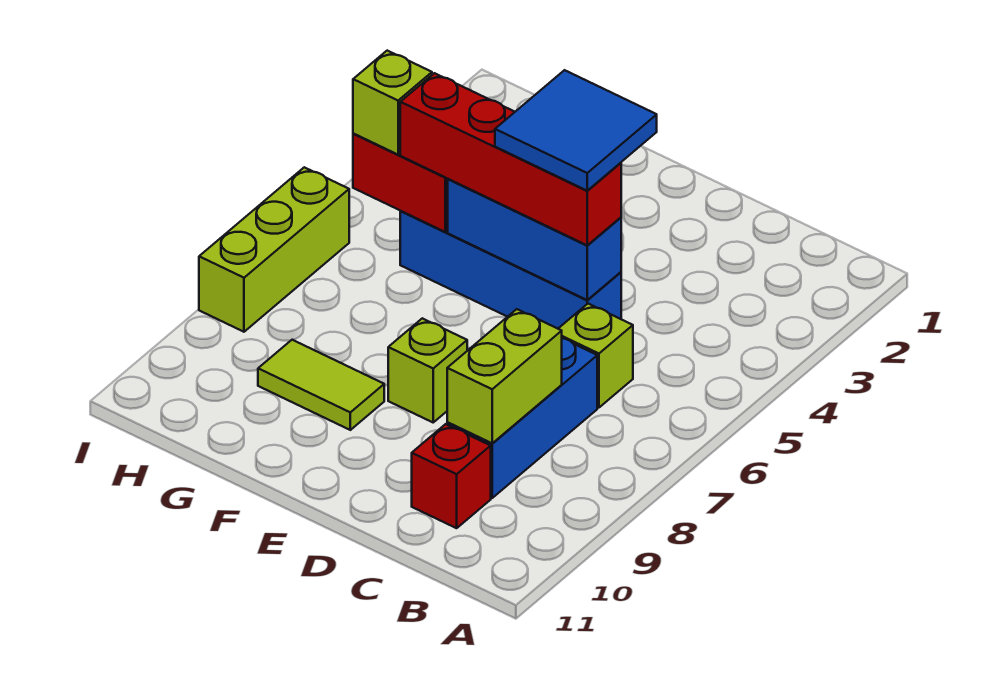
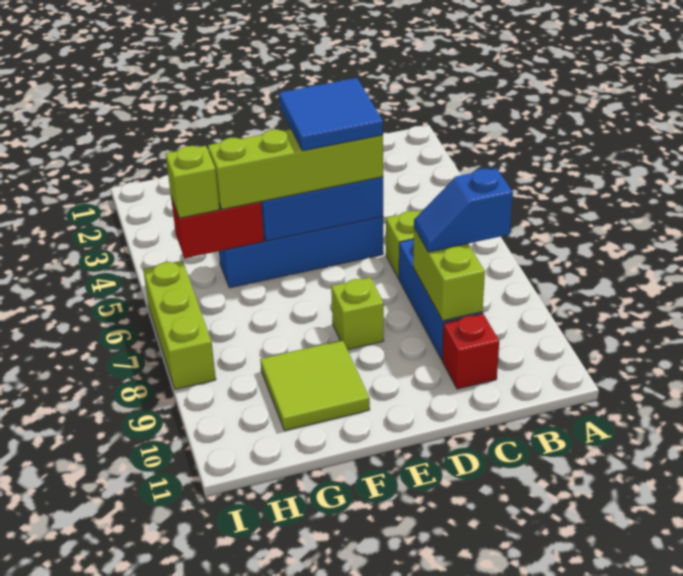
none -> blue 1x2 slope [414,168,513,252]
red 1x4 brick [400,73,621,245] -> lime 1x4 brick [208,129,383,210]
lime 1x2 tile [258,340,384,430] -> lime 2x2 tile [260,340,370,431]

